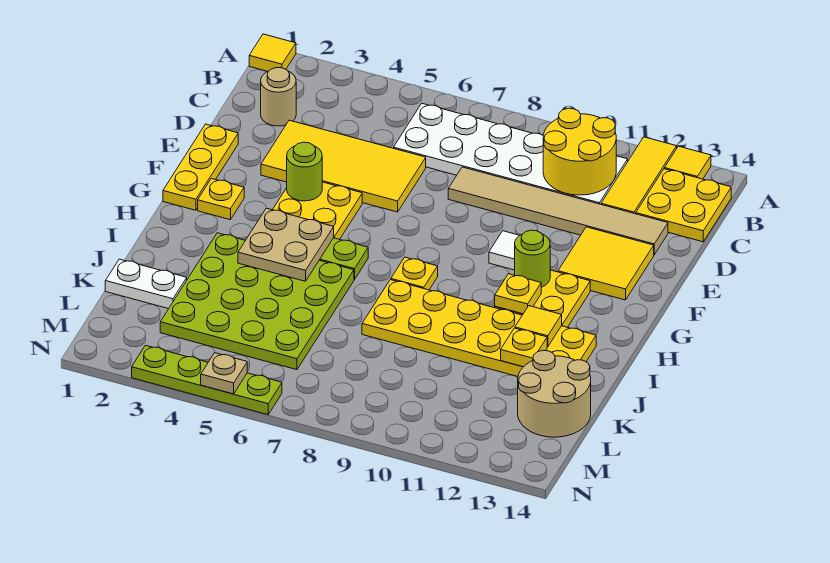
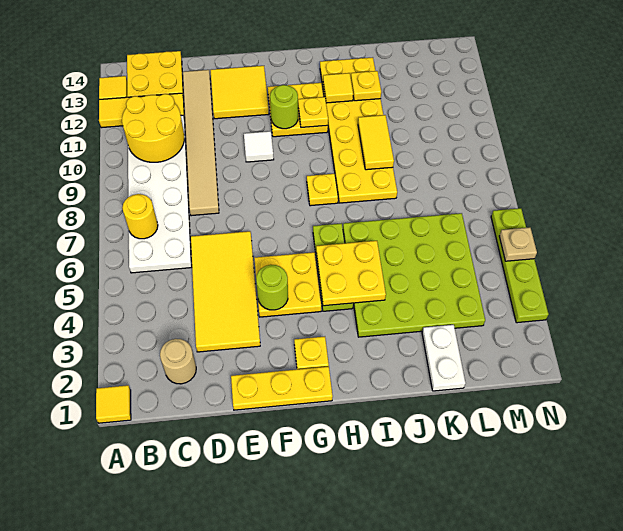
none -> yellow 1x1 round brick [122,194,158,239]
tan 2x2 plate [238,208,334,281] -> yellow 2x2 plate [316,241,386,306]
none -> yellow 1x2 tile [358,115,394,170]
tan 2x2 round brick [518,350,591,437] -> none

